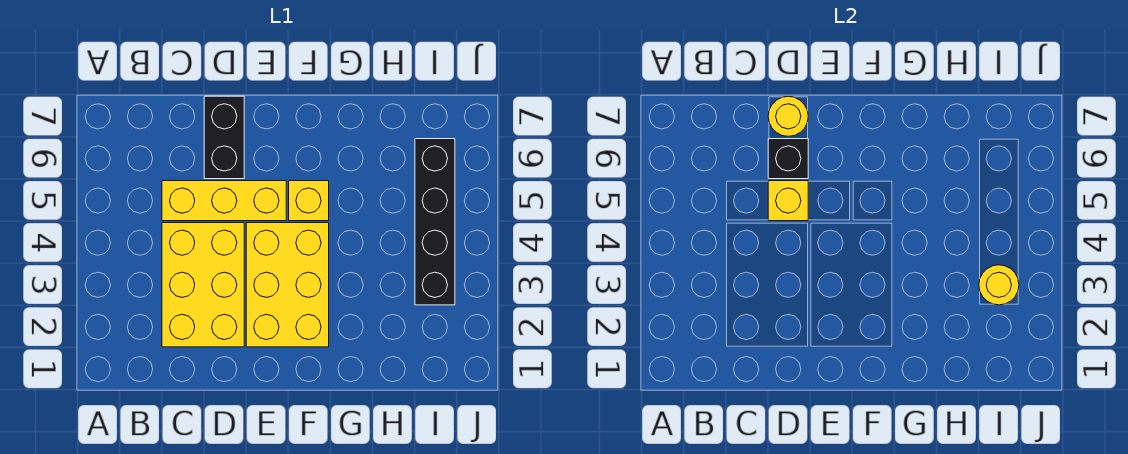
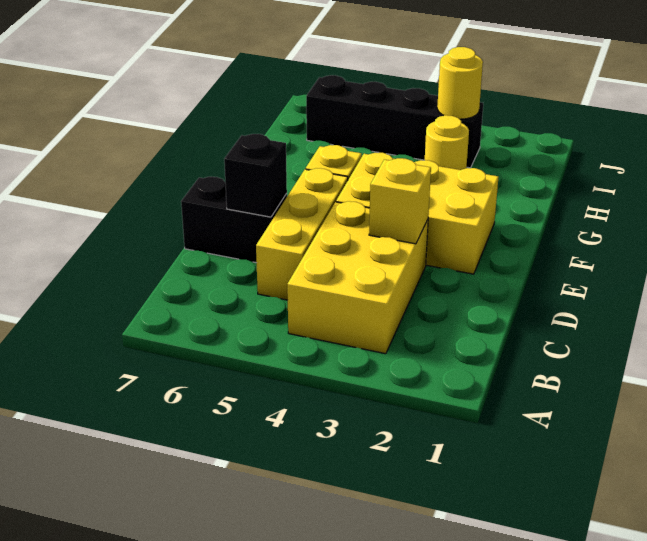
yellow 2x3 brick [162,223,244,347] -> yellow 2x3 brick turned to [287,201,428,354]
yellow 1x1 brick [768,181,808,221] -> yellow 1x1 brick moved to [369,158,431,244]
yellow 1x1 round brick [768,96,808,136] -> yellow 1x1 round brick moved to [425,115,469,170]

